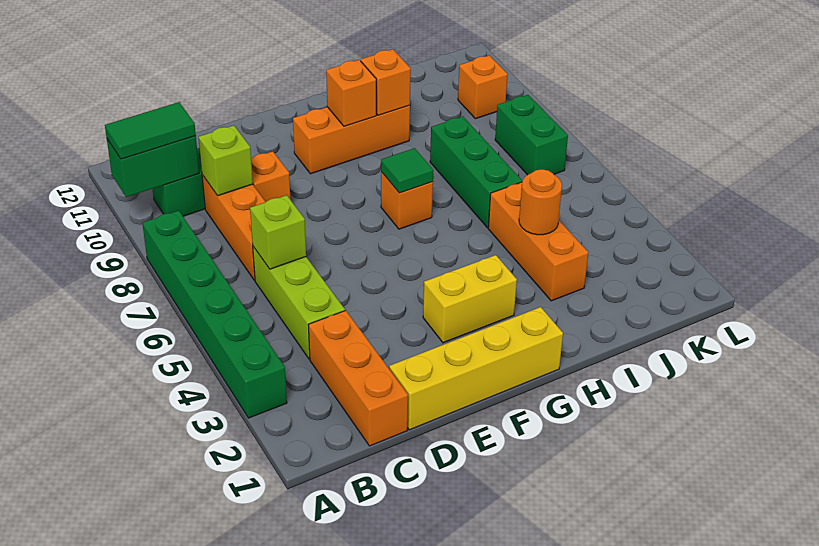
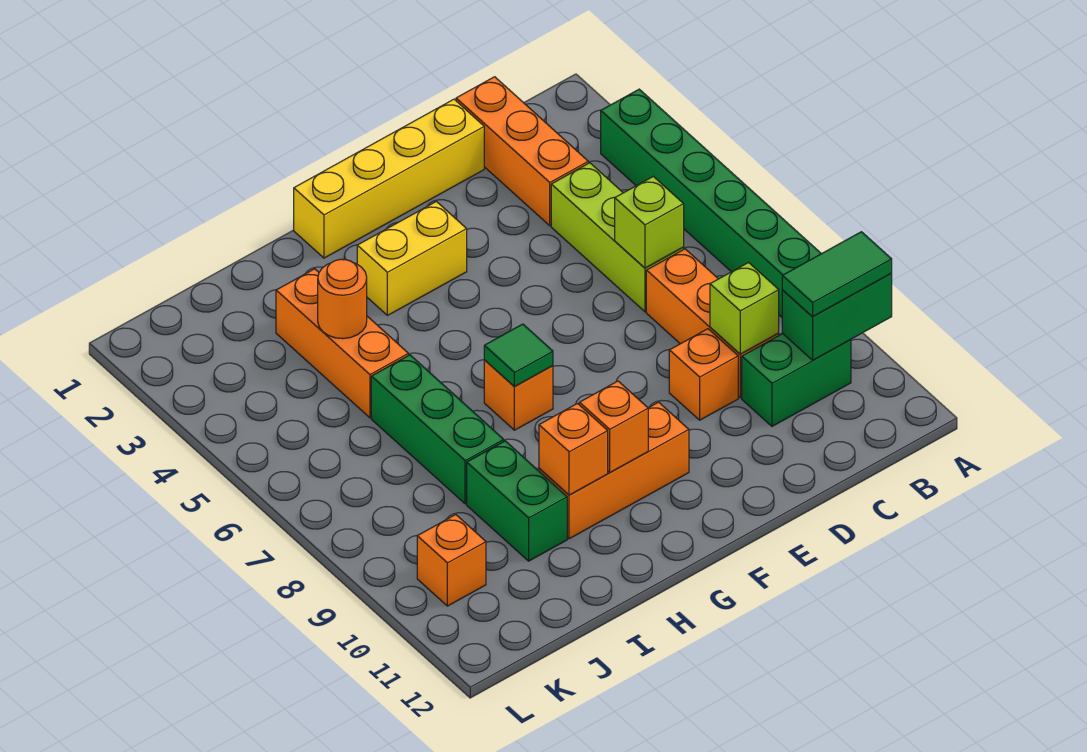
green 1x2 brick [495,95,568,175] -> green 1x2 brick moved to [467,441,567,561]

